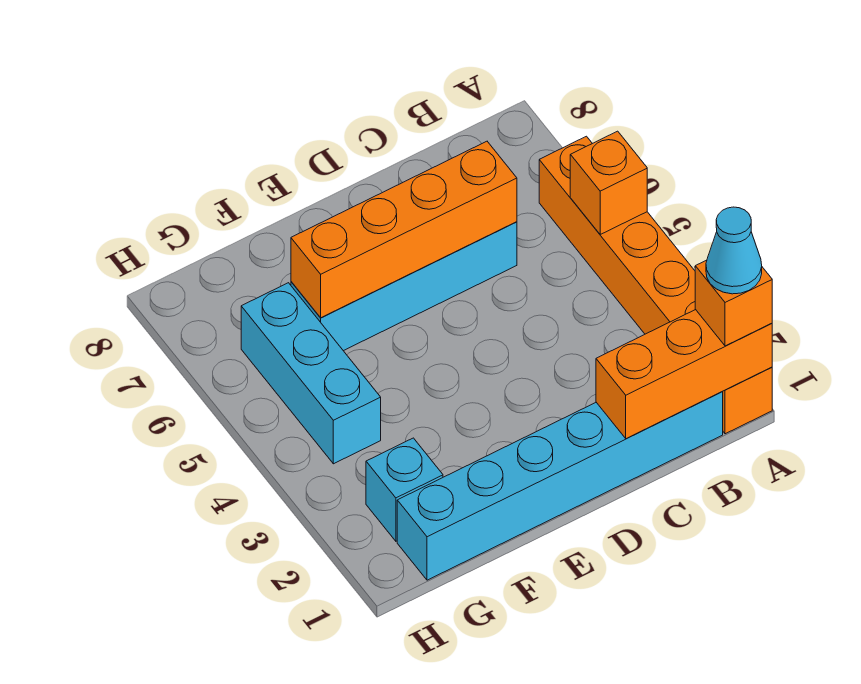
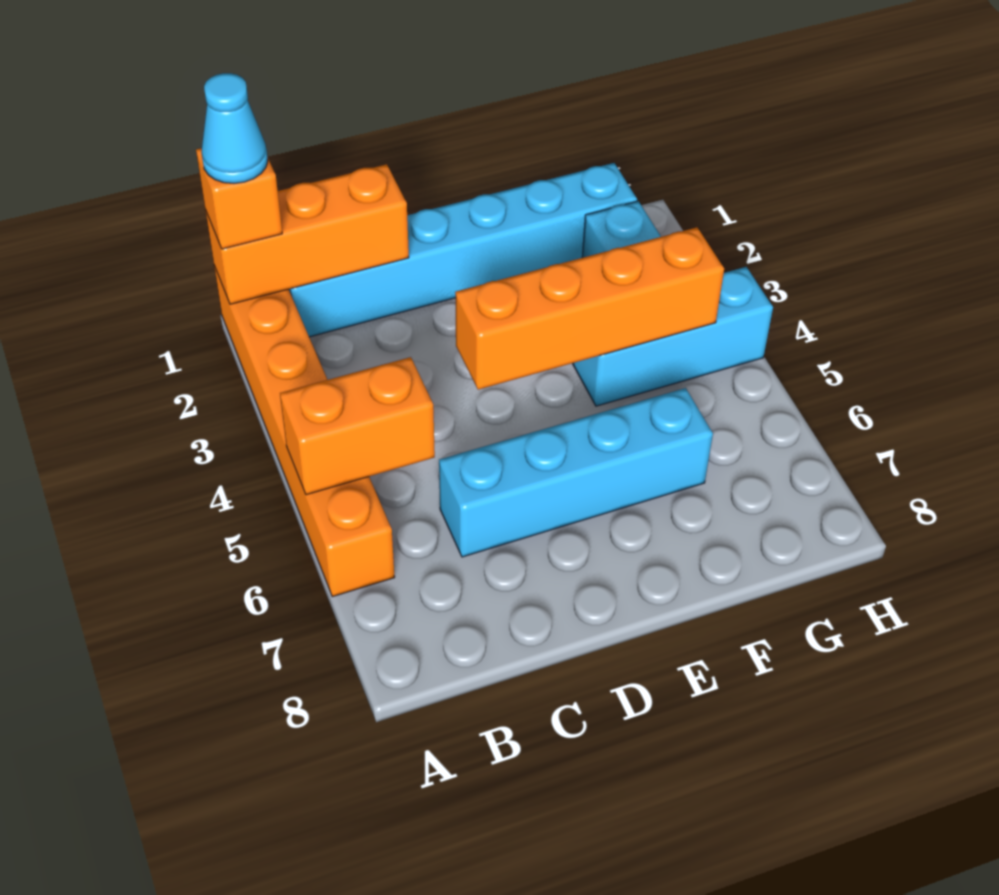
orange 1x1 brick [570,131,647,234] -> orange 1x2 brick [280,357,435,495]
orange 1x4 brick [291,141,517,318] -> orange 1x4 brick moved to [455,227,724,390]
cyan 1x3 brick [241,283,381,464] -> cyan 1x3 brick turned to [573,267,773,406]

